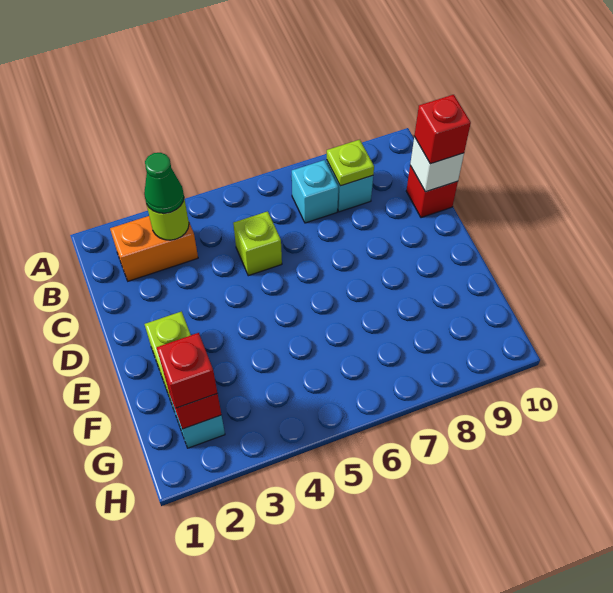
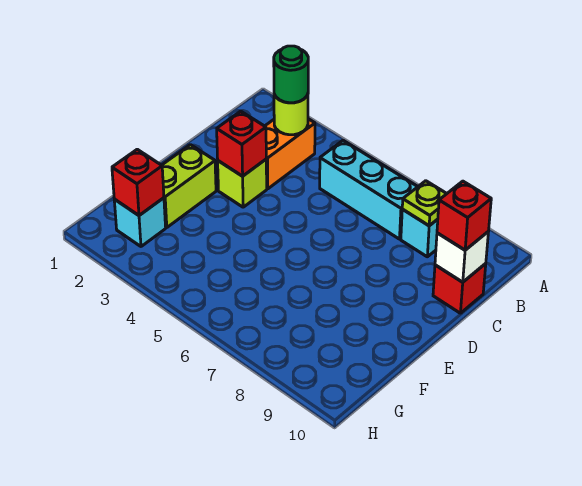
orange 1x2 brick [110,216,198,281] -> orange 1x2 brick turned to [265,119,315,189]
green 1x1 cone [144,153,184,213] -> green 1x1 round brick [274,46,308,103]
cyan 1x1 brick [292,160,338,223] -> cyan 1x3 brick [320,141,418,239]
lime 1x1 brick [233,211,282,276] -> lime 1x1 brick moved to [218,159,267,207]
red 1x1 brick [157,333,217,408] -> red 1x1 brick moved to [217,111,266,176]

